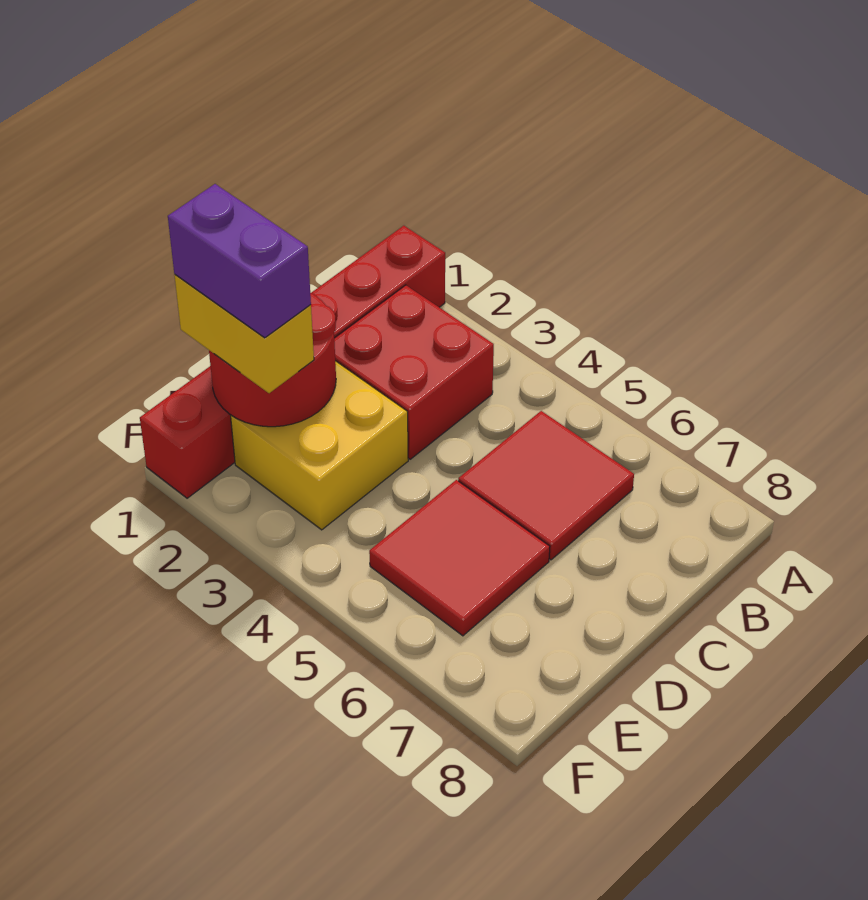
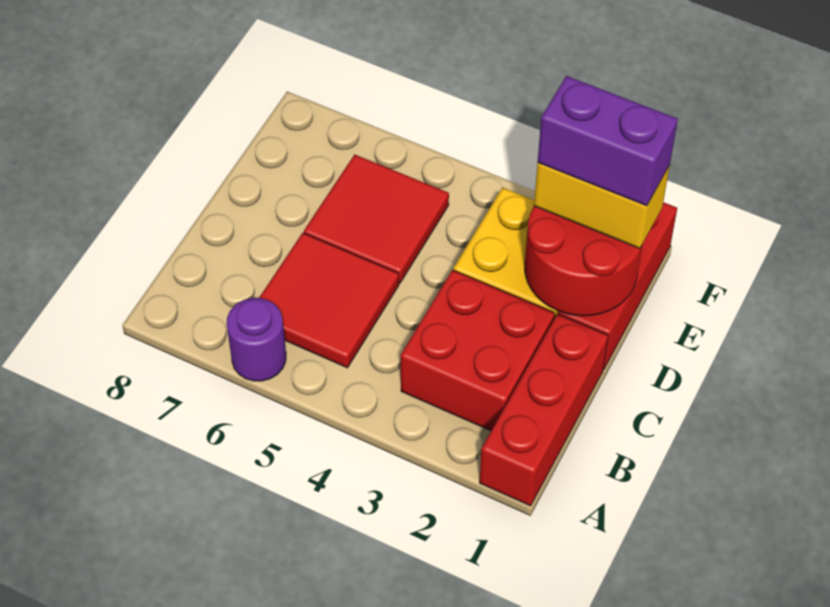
none -> purple 1x1 round brick [227,298,286,381]

